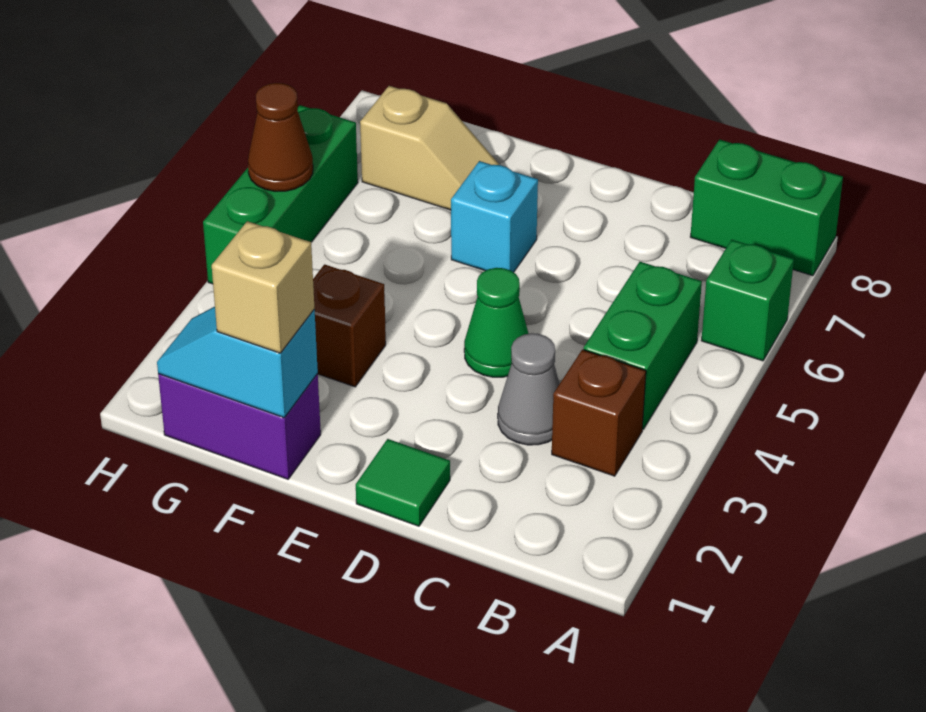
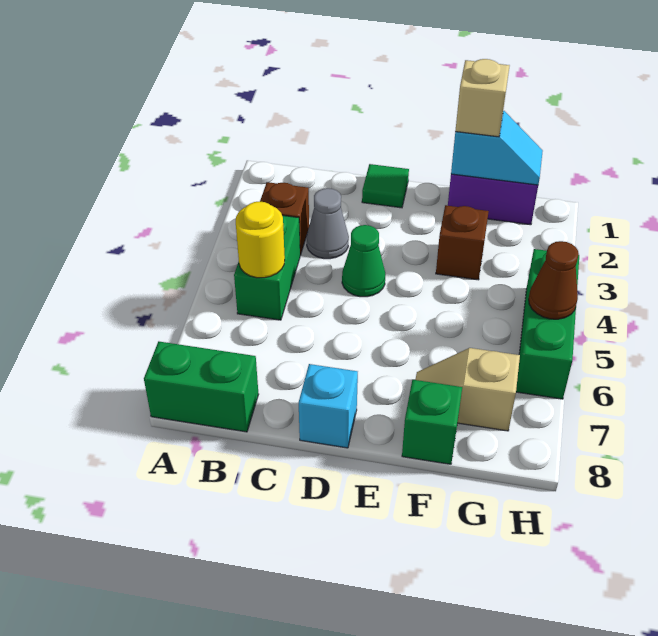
green 1x1 brick [701,240,794,361] -> green 1x1 brick moved to [402,380,462,464]
none -> yellow 1x1 round brick [236,201,285,278]
cyan 1x1 brick [451,161,538,272] -> cyan 1x1 brick moved to [299,364,358,448]

